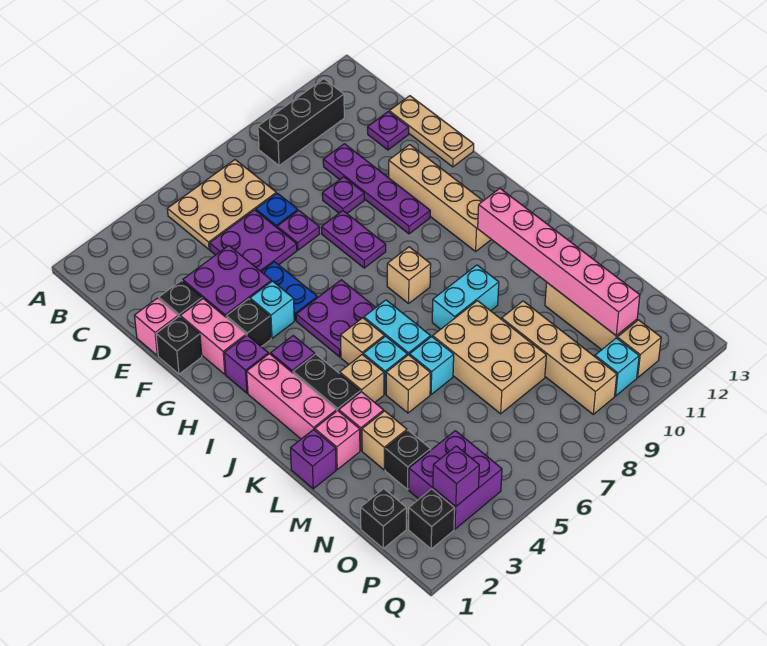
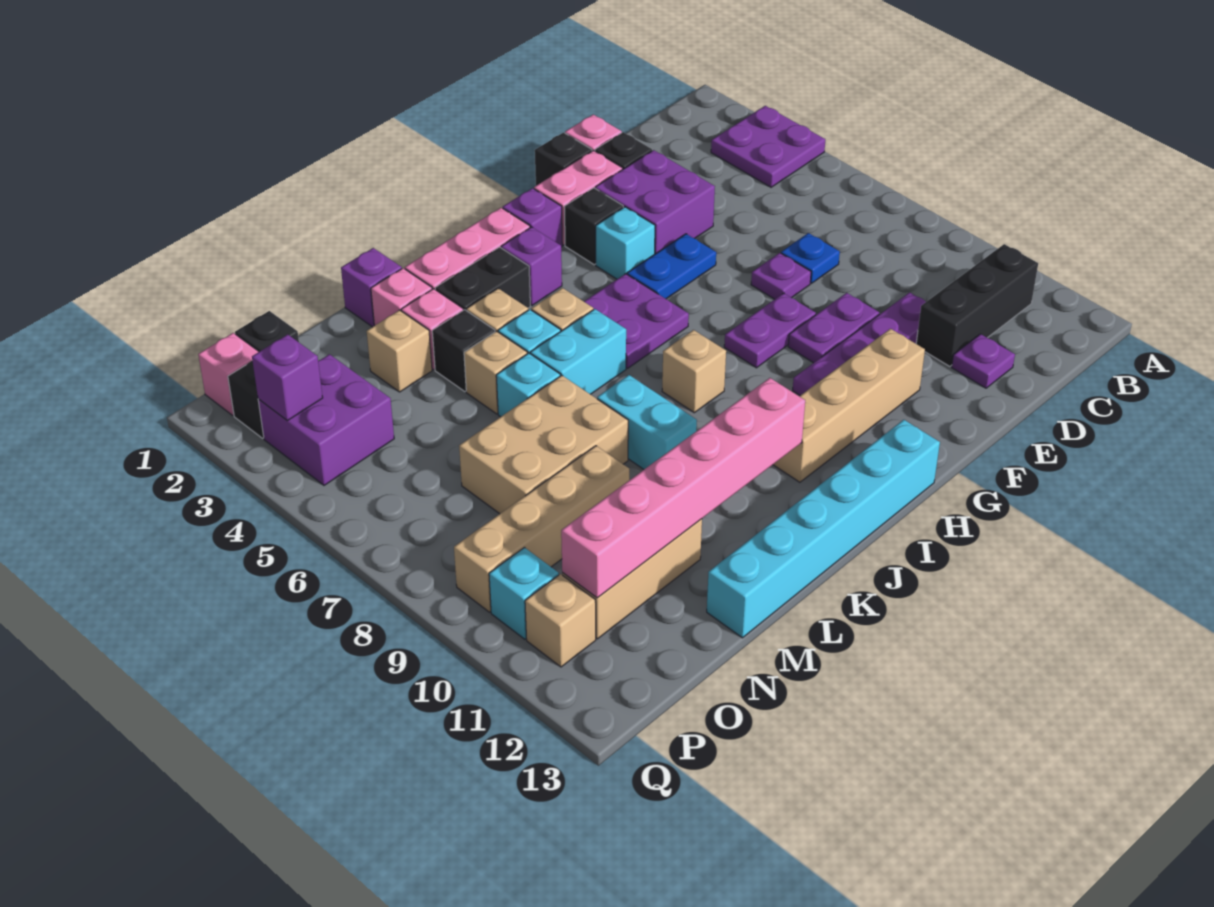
tan 2x3 plate [167,160,276,250] -> none
black 1x3 brick [258,79,344,166] -> black 1x3 brick turned to [916,244,1038,366]
purple 2x2 plate [210,210,297,271] -> purple 2x2 plate moved to [711,106,825,187]
tan 1x3 plate [389,96,474,167] -> none
purple 1x1 plate [322,177,364,213] -> purple 1x2 plate [788,293,879,363]
none -> cyan 1x6 brick [707,420,940,638]
black 1x1 brick [385,430,431,489] -> black 1x1 brick moved to [432,310,495,392]
none -> pink 1x1 brick [198,333,259,415]

